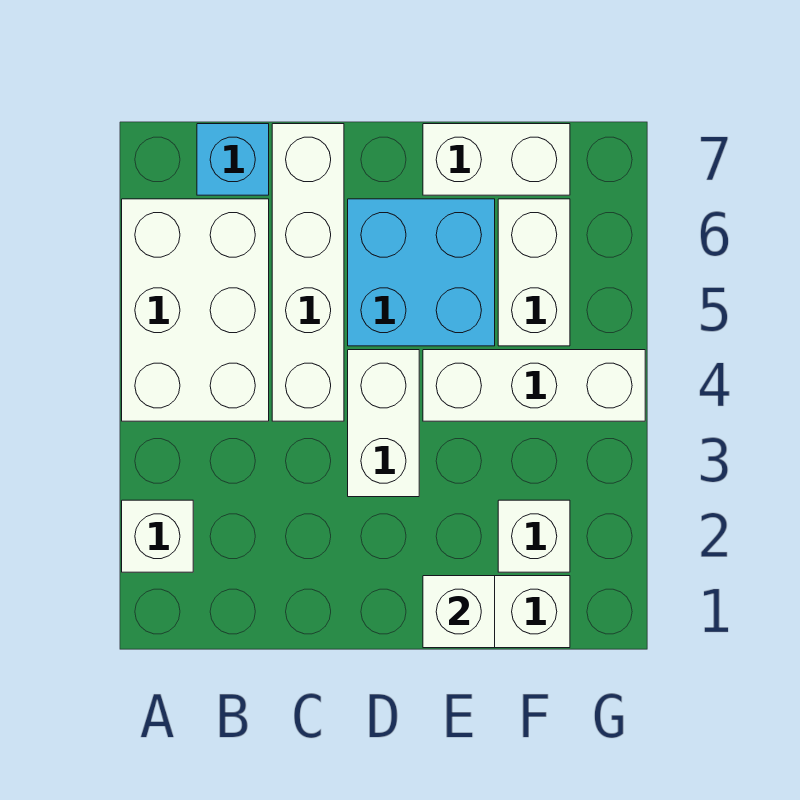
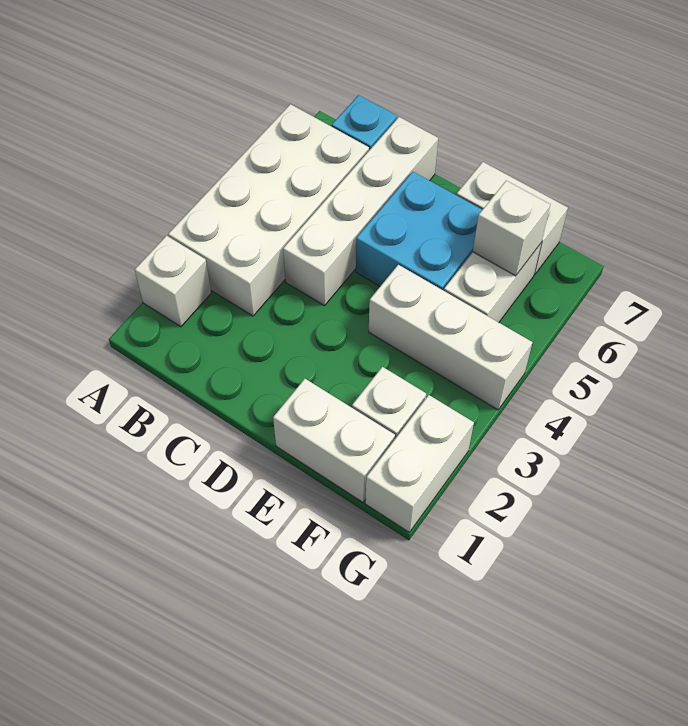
white 2x3 brick [122,199,269,421] -> white 2x4 brick [168,104,369,316]
white 1x2 brick [348,350,419,497] -> white 1x2 brick moved to [365,395,474,532]
white 1x1 brick [423,576,495,648] -> white 1x1 brick moved to [473,181,550,276]

